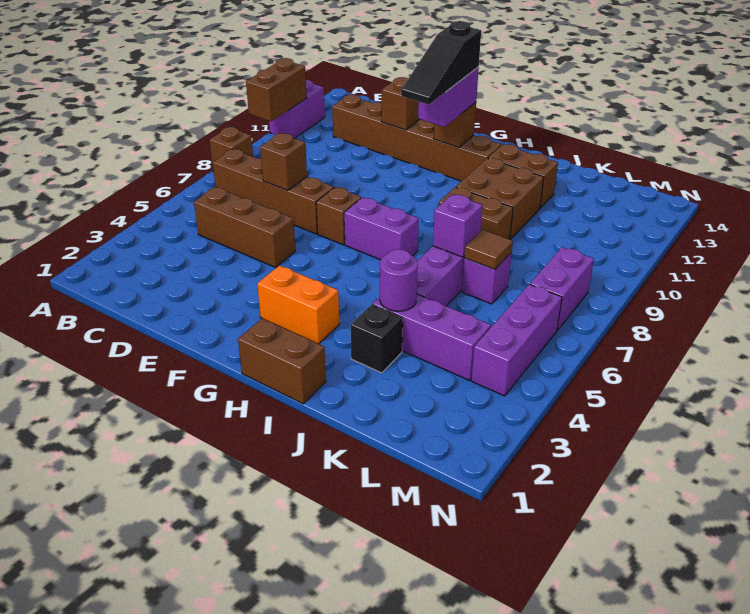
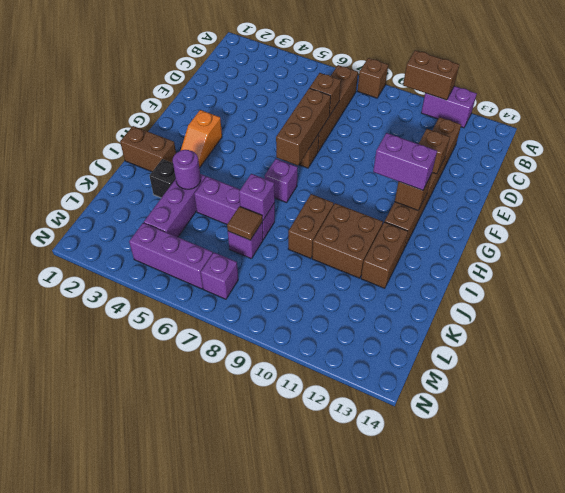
brown 1x3 brick [194,187,295,267] -> brown 1x3 brick moved to [276,88,331,165]
orange 1x2 brick [257,265,339,344] -> orange 1x2 slope [181,110,222,168]
purple 1x2 brick [344,197,419,260] -> purple 1x1 brick [265,159,298,203]
black 1x3 slope [401,21,481,105] -> none
brown 1x2 brick [238,318,326,404] -> brown 1x2 brick turned to [120,126,176,172]
purple 1x2 brick [530,247,594,330] -> purple 1x1 brick [201,253,238,299]

